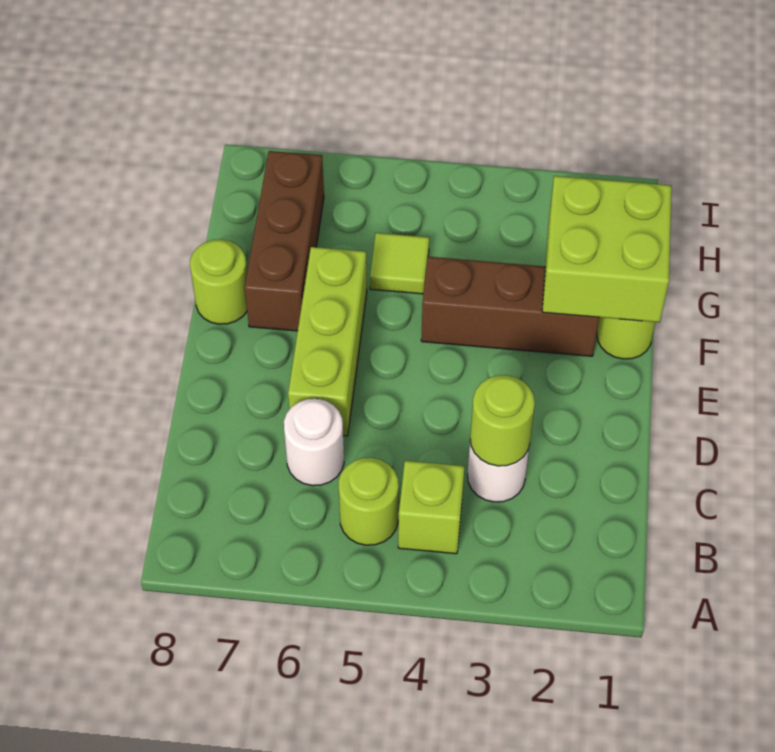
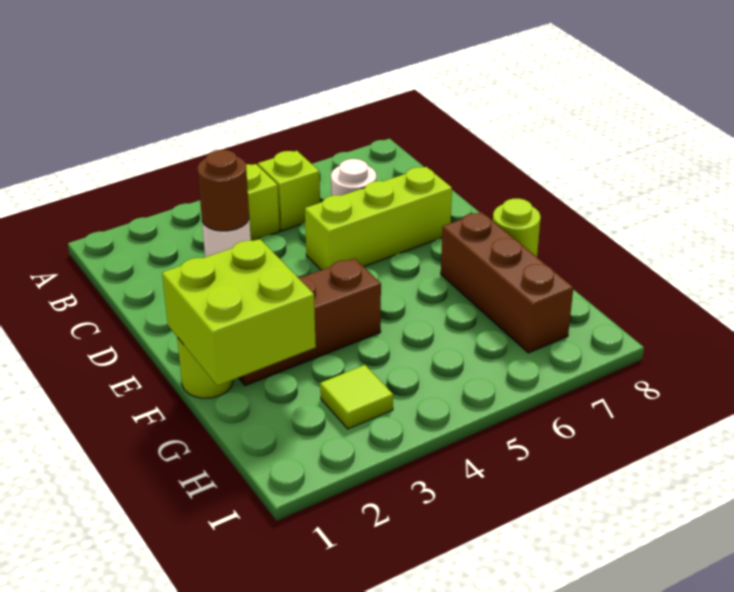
lime 1x1 round brick [338,458,399,545] -> lime 1x1 brick [258,151,320,231]
lime 1x1 round brick [470,375,535,466] -> brown 1x1 round brick [198,150,249,231]
lime 1x3 brick [288,247,367,436] -> lime 1x3 brick turned to [305,167,452,270]
lime 1x1 tile [370,233,429,294] -> lime 1x1 tile moved to [320,365,393,429]

